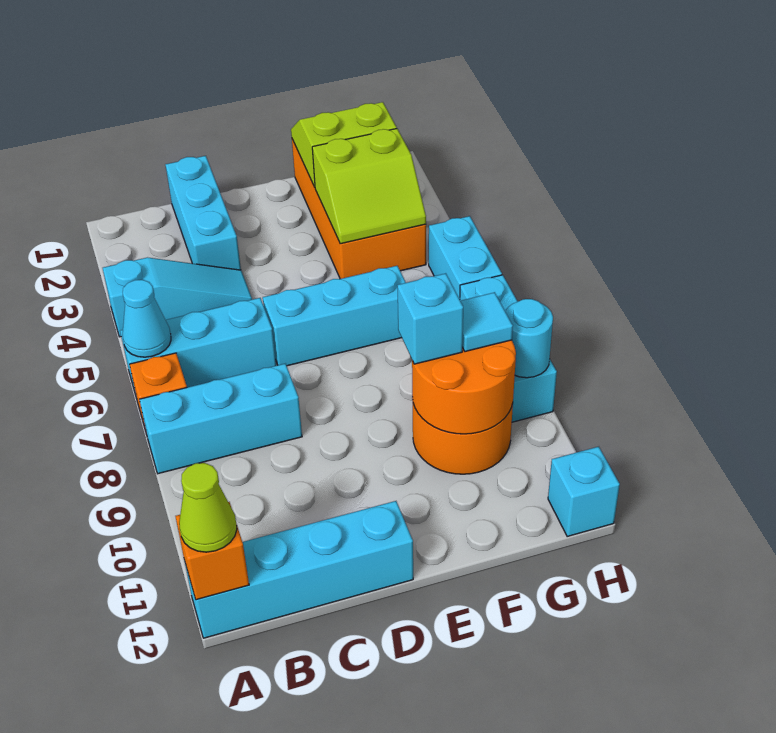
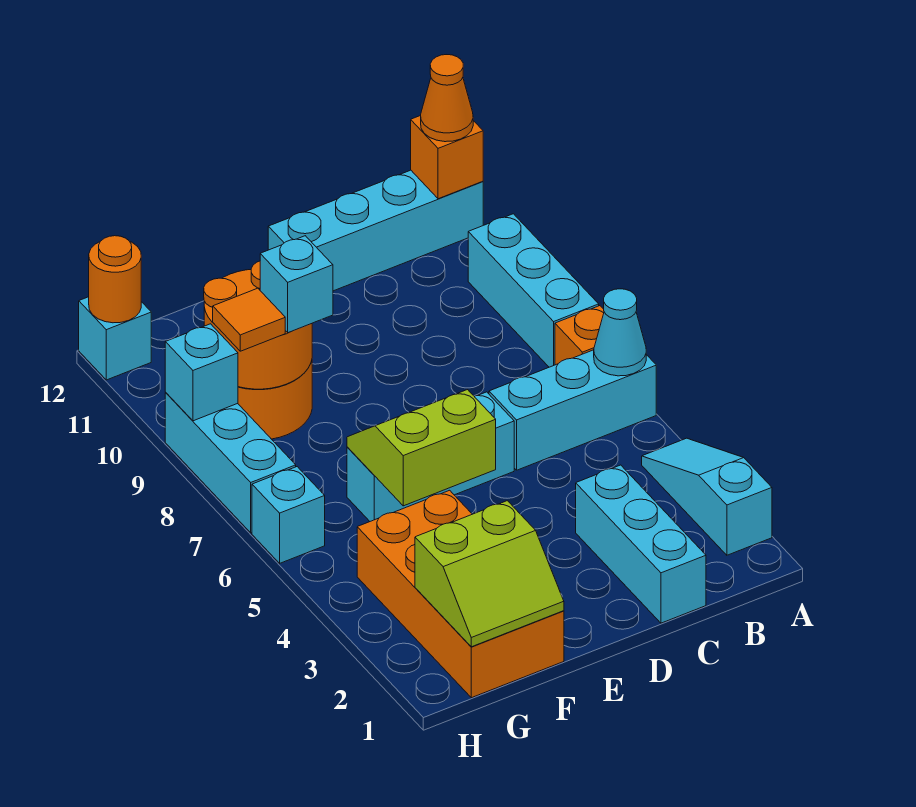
cyan 1x3 slope [103,258,252,337] -> cyan 1x3 slope turned to [642,438,772,555]
cyan 1x3 brick [139,364,302,474] -> cyan 1x3 brick turned to [468,214,599,367]
lime 1x1 cone [179,463,237,552] -> orange 1x1 cone [421,55,473,142]
lime 2x2 slope [312,129,426,244] -> lime 2x2 slope moved to [347,390,496,506]
cyan 1x1 tile [461,292,513,352] -> orange 1x1 tile [213,288,285,351]
cyan 1x2 brick [429,216,502,299] -> cyan 1x1 brick [252,467,325,563]
cyan 1x1 round brick [505,299,553,378] -> cyan 1x1 brick [165,324,238,421]
none -> orange 1x1 round brick [89,236,141,323]

